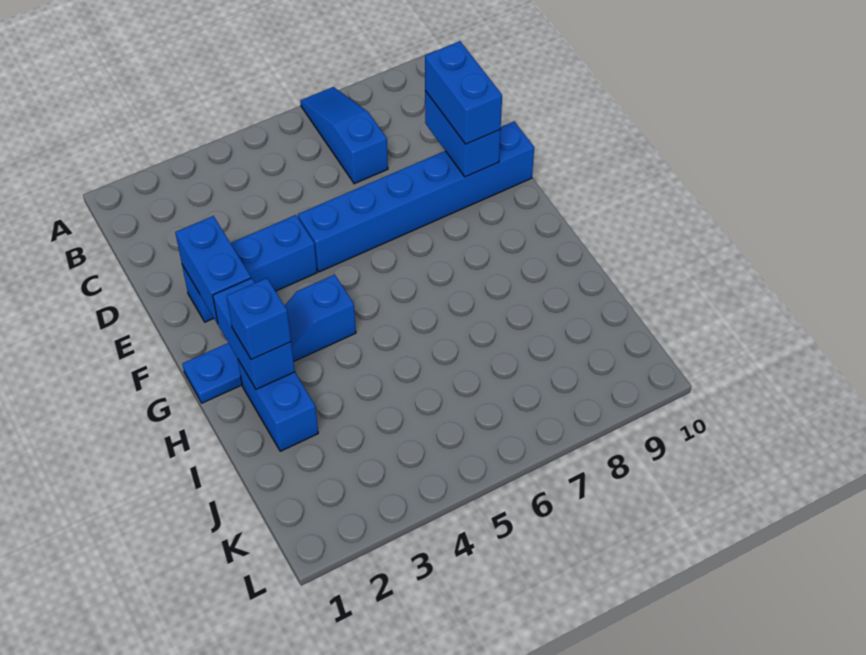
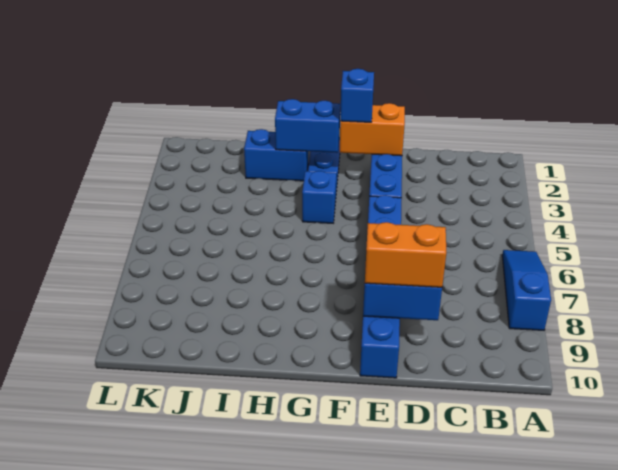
blue 1x3 slope [300,87,388,184] -> blue 1x3 slope turned to [502,250,551,330]
blue 1x2 brick [425,41,502,144] -> orange 1x2 brick [365,222,447,287]
blue 1x2 brick [175,216,251,324] -> orange 1x2 brick [340,103,405,156]
blue 1x1 brick [227,278,291,360] -> blue 1x1 brick moved to [340,69,374,122]

